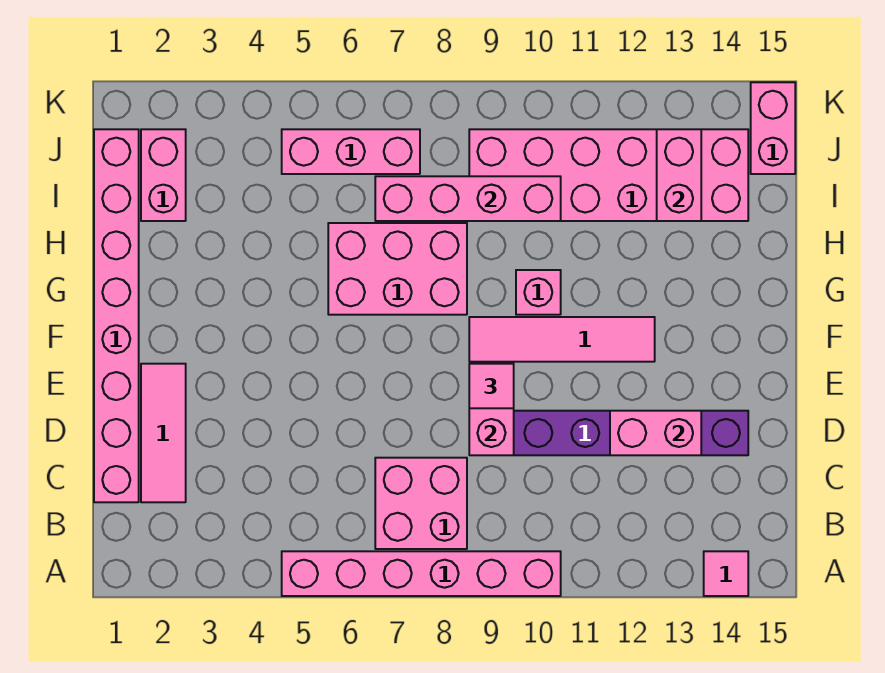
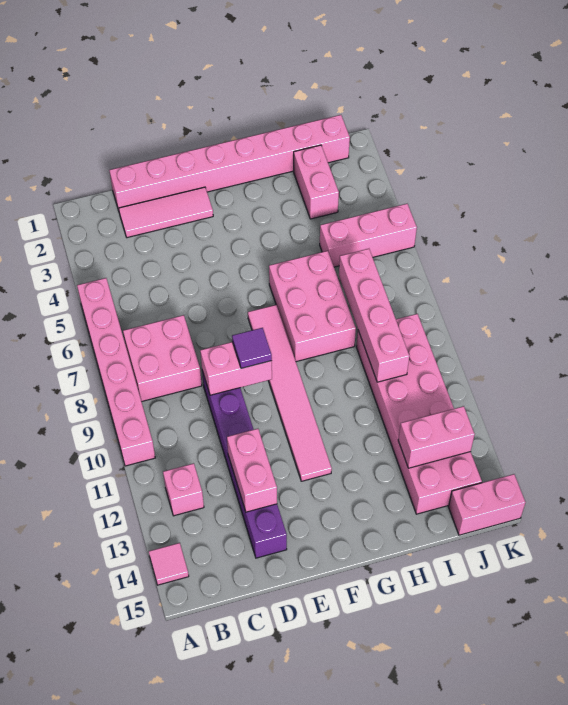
pink 1x1 tile [469,364,514,408] -> purple 1x1 tile [232,328,272,368]
pink 1x4 tile [469,317,655,362] -> pink 1x6 tile [248,305,332,481]
pink 1x1 brick [516,270,561,315] -> pink 1x1 brick moved to [163,463,204,516]
pink 1x2 brick [141,129,186,221] -> pink 1x2 brick turned to [294,145,339,219]
pink 1x3 brick [282,129,420,174] -> pink 1x3 brick turned to [320,204,417,267]

